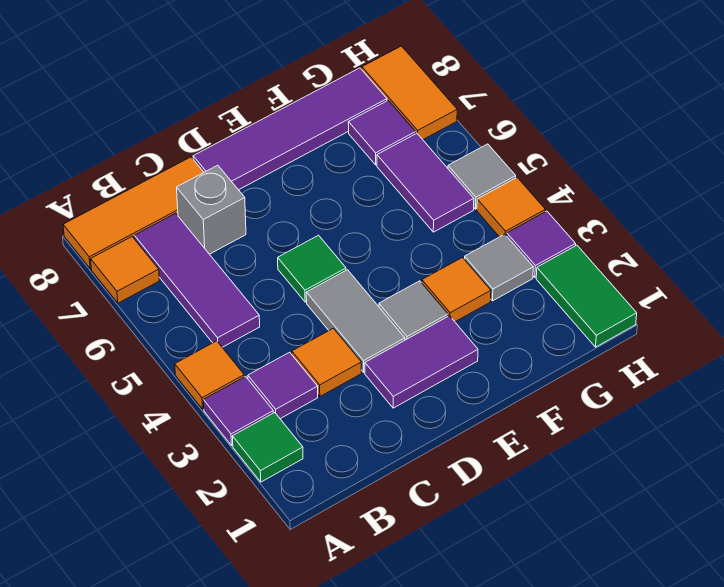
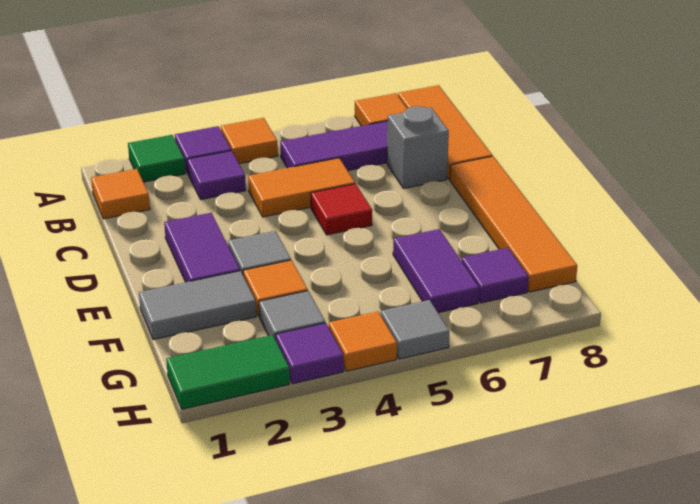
orange 1x1 tile [292,328,361,396] -> orange 1x1 tile moved to [91,169,150,219]
grey 1x2 tile [306,270,405,372] -> grey 1x2 tile moved to [139,271,256,340]
green 1x1 tile [278,235,346,302] -> red 1x1 tile [311,184,372,235]
purple 1x4 tile [193,68,387,190] -> orange 1x4 tile [450,156,577,292]
purple 1x2 tile [377,133,474,232] -> purple 1x2 tile turned to [393,229,479,313]
orange 1x2 tile [362,46,457,139] -> orange 1x2 tile moved to [248,158,355,217]

